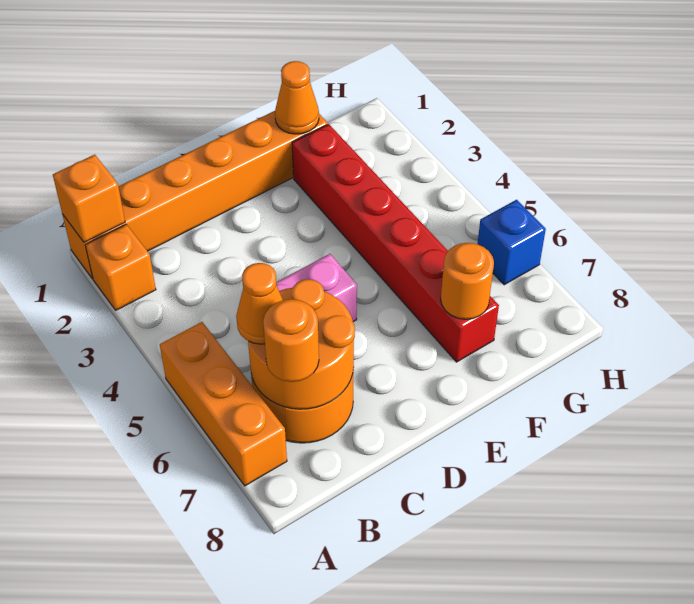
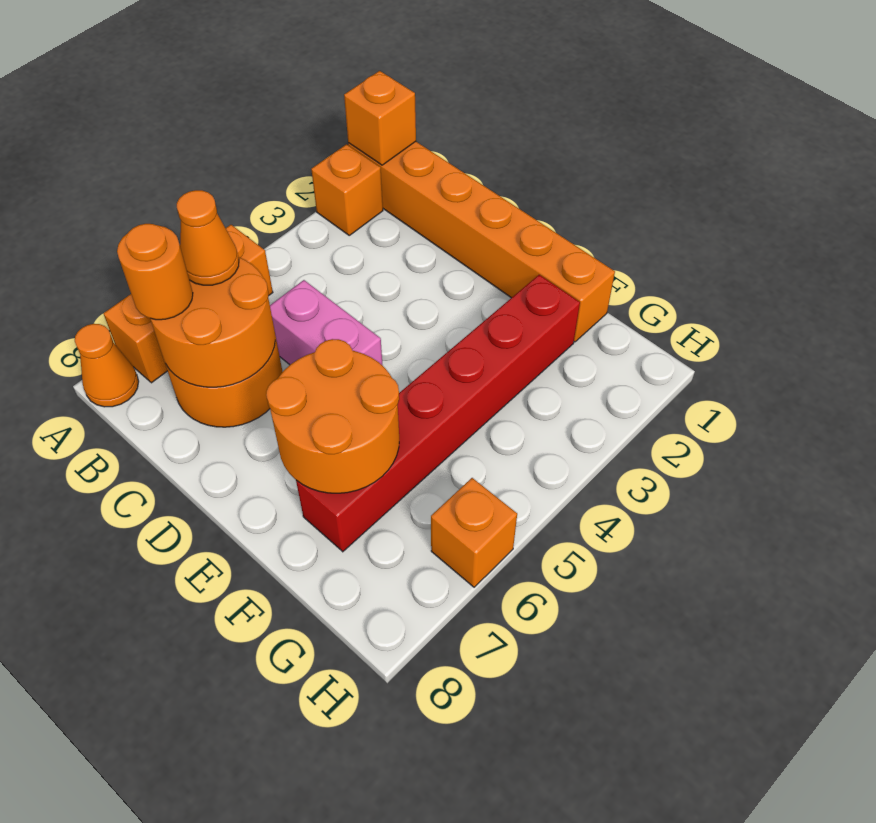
orange 1x1 cone [275,61,319,134] -> orange 1x1 cone moved to [75,324,139,407]
orange 1x1 round brick [441,243,494,319] -> orange 2x2 round brick [266,339,399,493]
blue 1x1 brick [478,200,546,285] -> orange 1x1 brick [431,478,517,587]

